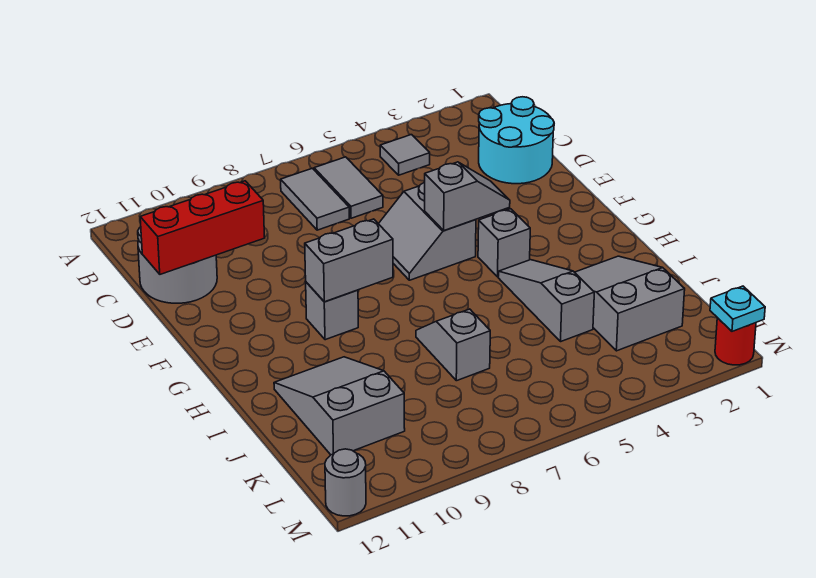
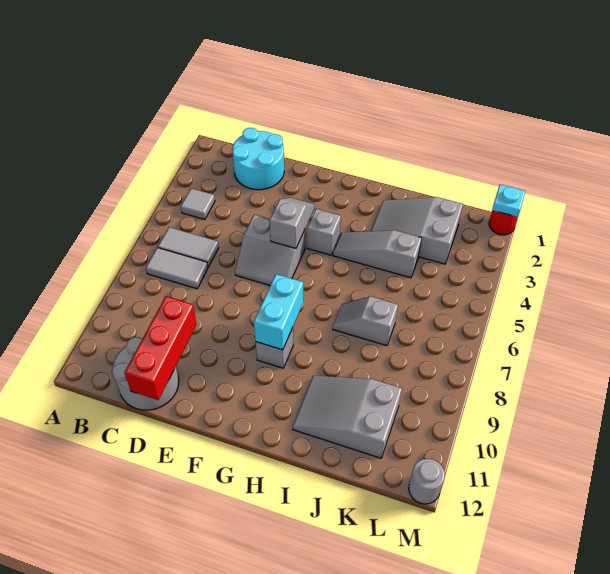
grey 1x2 brick [305,219,393,302] -> cyan 1x2 brick [254,274,303,350]

